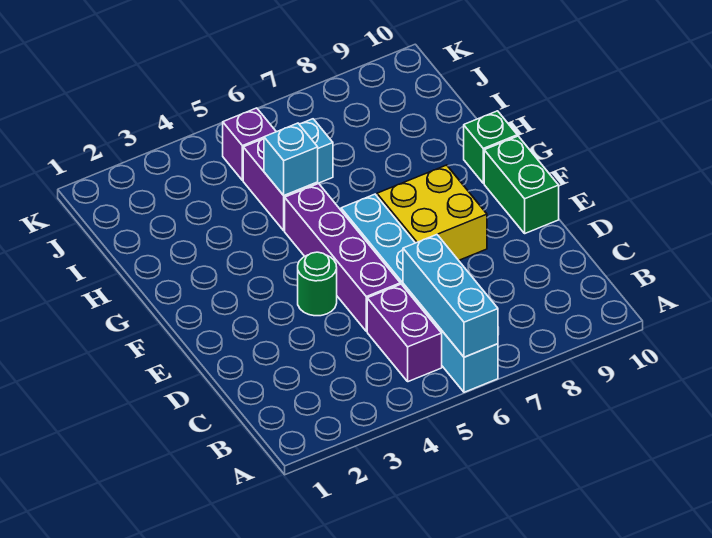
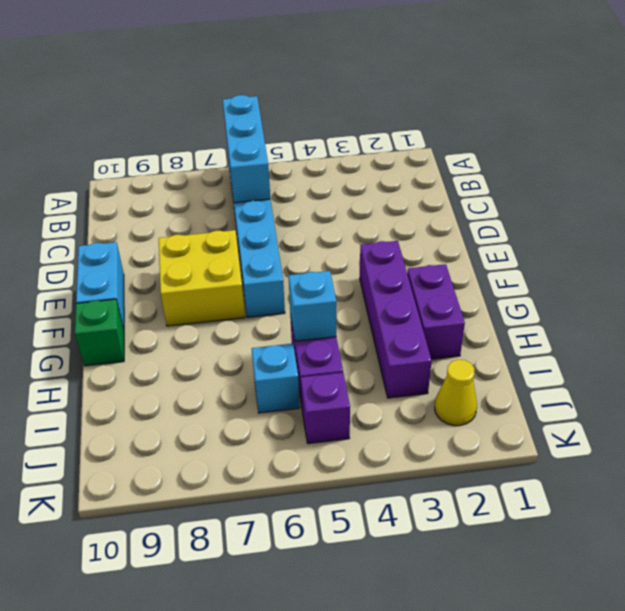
purple 1x2 brick [367,284,442,382] -> purple 1x2 brick moved to [407,264,465,359]
purple 1x4 brick [285,184,400,331] -> purple 1x4 brick moved to [360,241,432,398]
green 1x1 round brick [298,252,337,316] -> none
green 1x2 brick [484,136,559,233] -> cyan 1x2 brick [76,242,124,329]
none -> yellow 1x1 cone [435,360,477,426]

